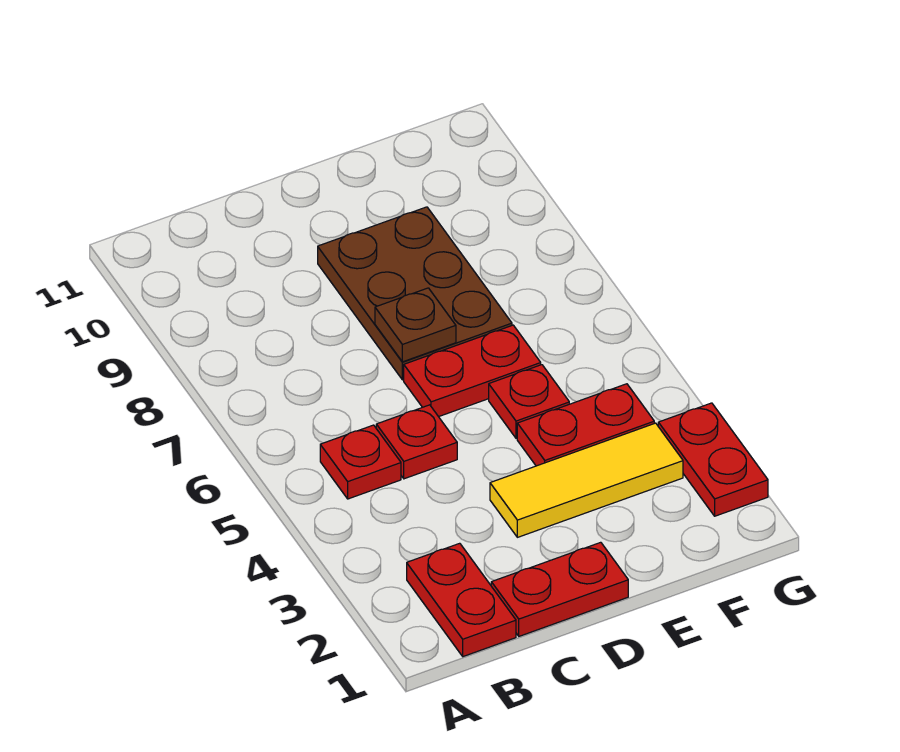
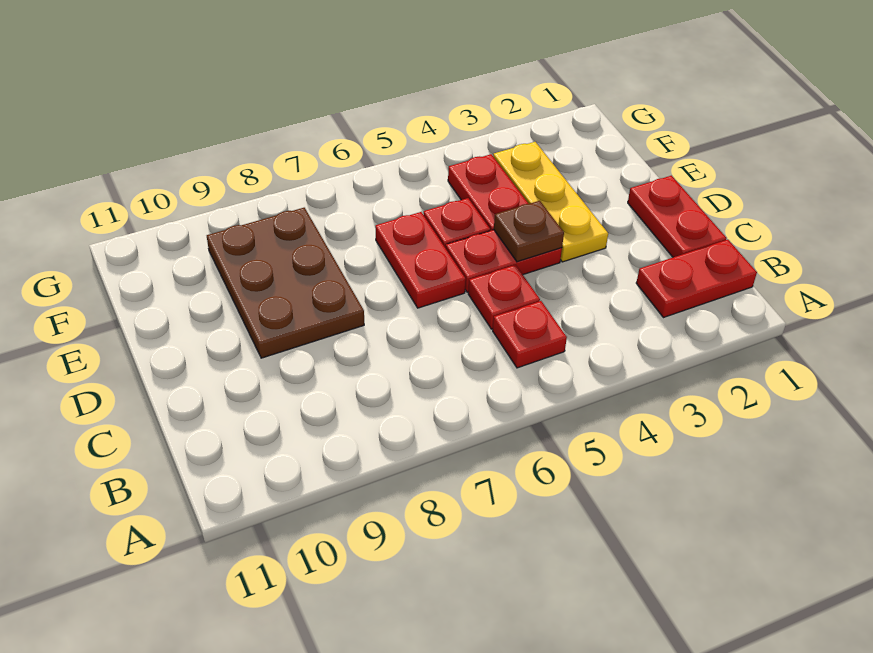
yellow 1x3 tile [490,423,683,537] -> yellow 1x3 plate [493,142,608,262]
brown 2x3 plate [318,207,512,380] -> brown 2x3 plate turned to [207,208,364,358]
brown 1x1 plate [375,288,456,362] -> brown 1x1 plate moved to [494,201,564,262]
red 1x2 plate [658,403,768,516] -> red 1x2 plate moved to [446,230,562,292]

